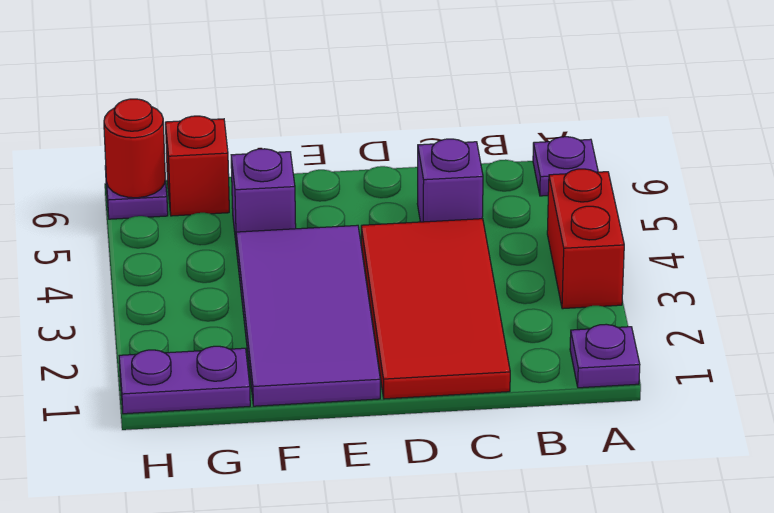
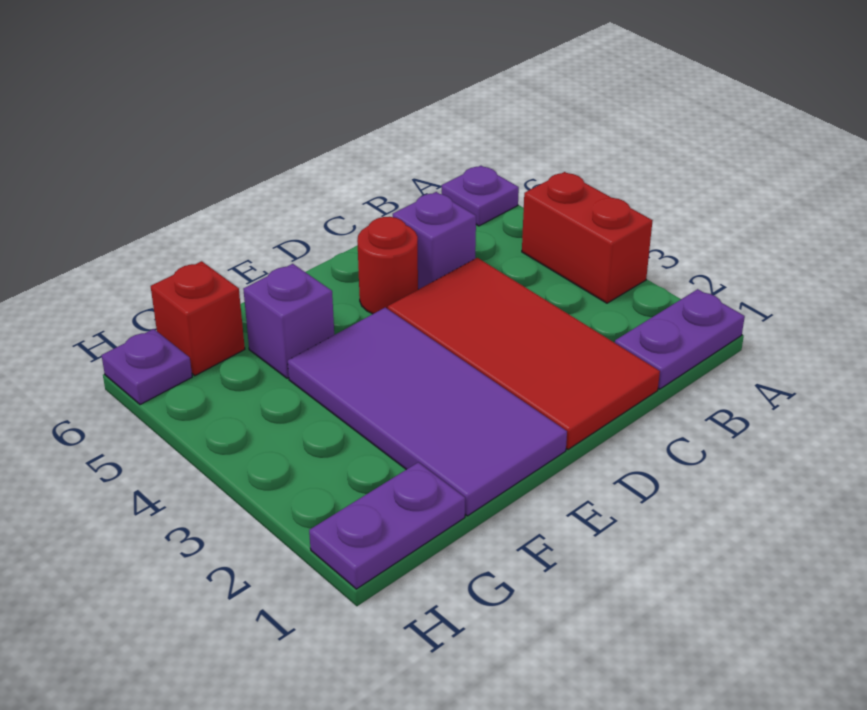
purple 1x1 plate [570,324,640,388] -> purple 1x2 plate [615,289,745,389]
red 1x1 round brick [104,99,165,198] -> red 1x1 round brick moved to [357,217,418,314]

